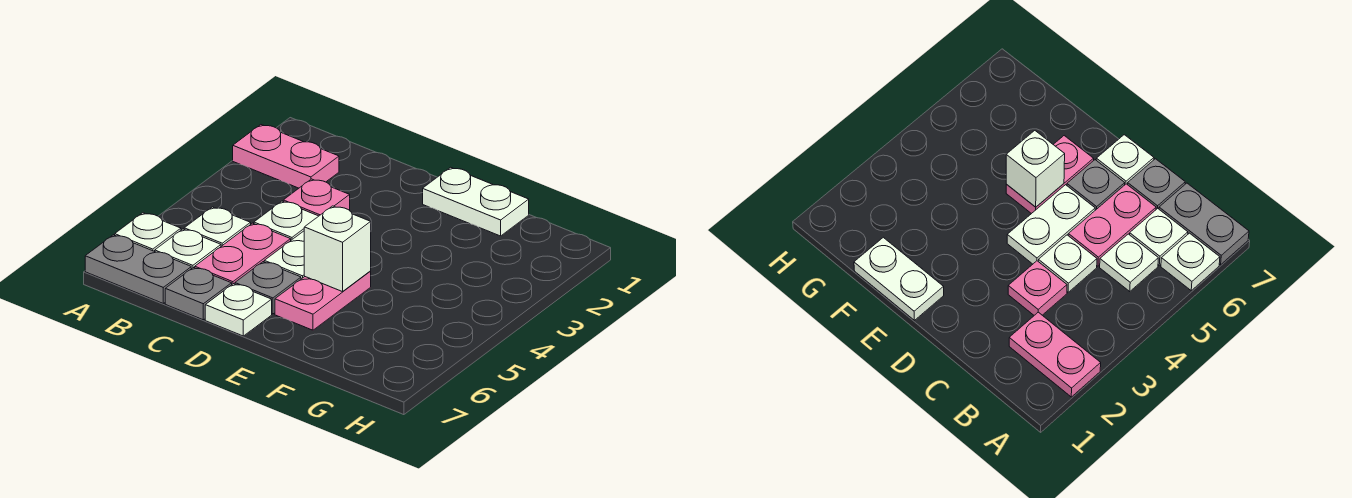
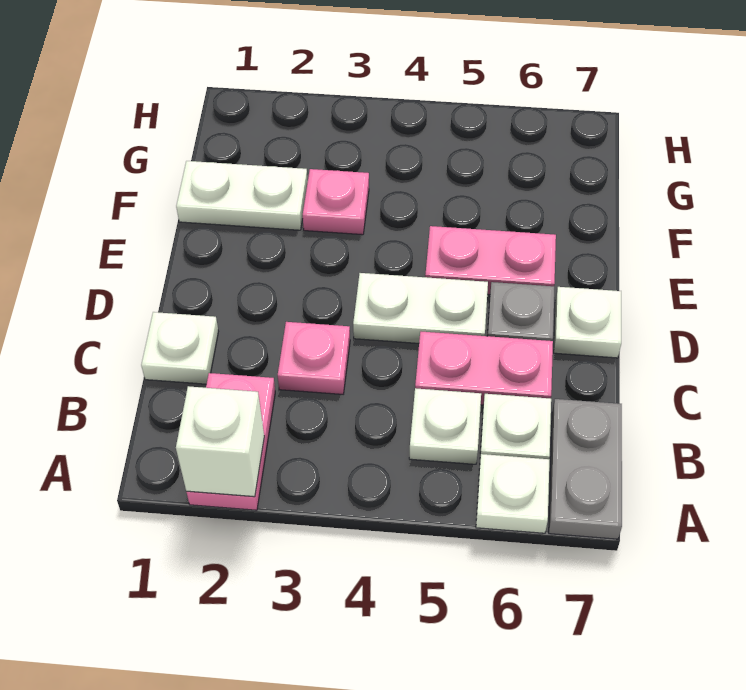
white 1x1 plate [254,201,318,240] -> white 1x1 plate moved to [141,312,218,384]
grey 1x1 plate [165,268,232,320] -> none
white 1x2 plate [423,167,529,236] -> white 1x2 plate turned to [176,161,308,230]
white 1x1 brick [304,206,371,292] -> white 1x1 brick moved to [176,386,264,497]
none -> pink 1x1 plate [303,169,369,235]

